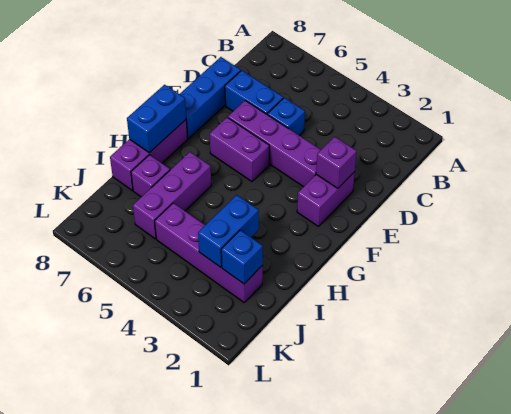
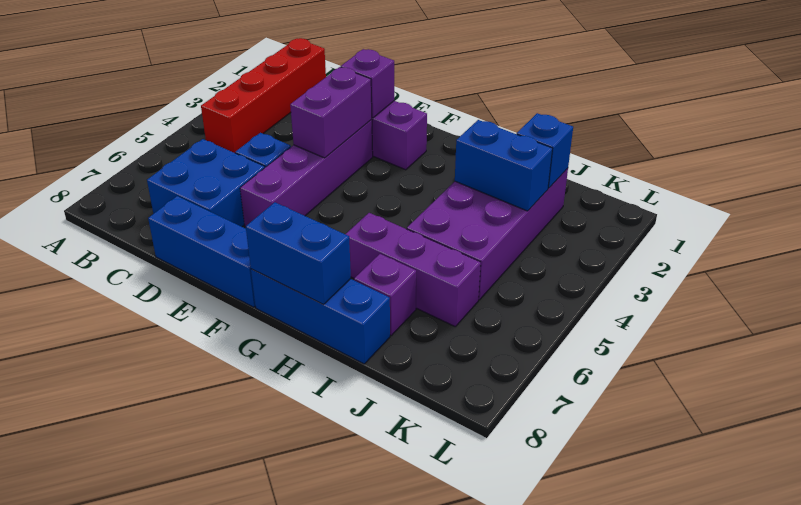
none -> red 1x4 brick [201,38,326,153]
blue 1x2 brick [225,70,283,114] -> blue 2x2 brick [147,139,265,227]
purple 1x2 brick [210,117,269,181] -> purple 1x2 brick moved to [290,67,372,158]
purple 1x3 brick [110,120,188,190] -> blue 1x3 brick [251,269,390,364]
purple 1x4 brick [155,203,263,302] -> purple 2x4 brick [407,168,568,300]

